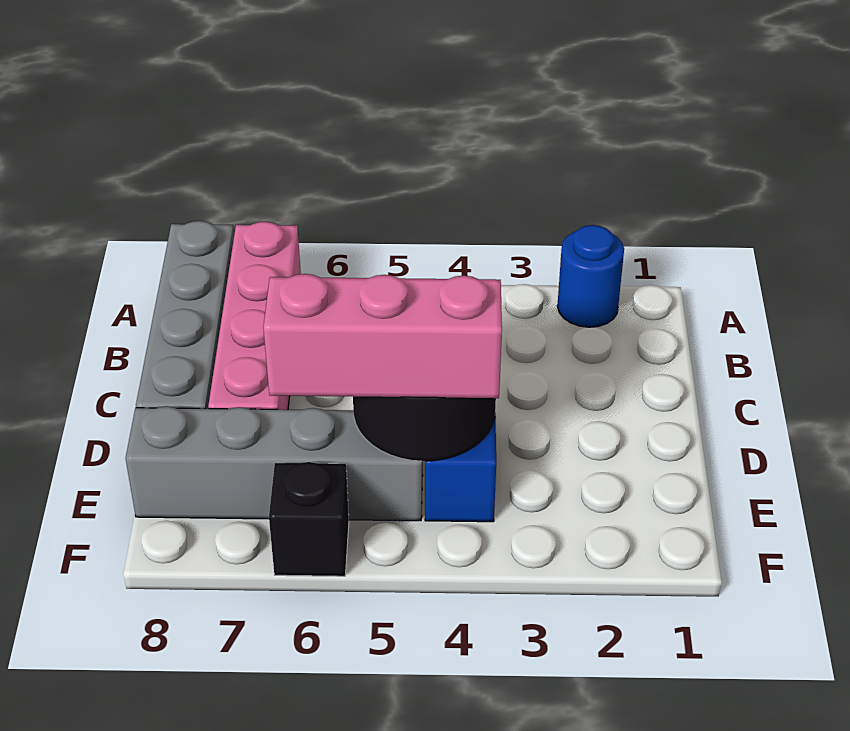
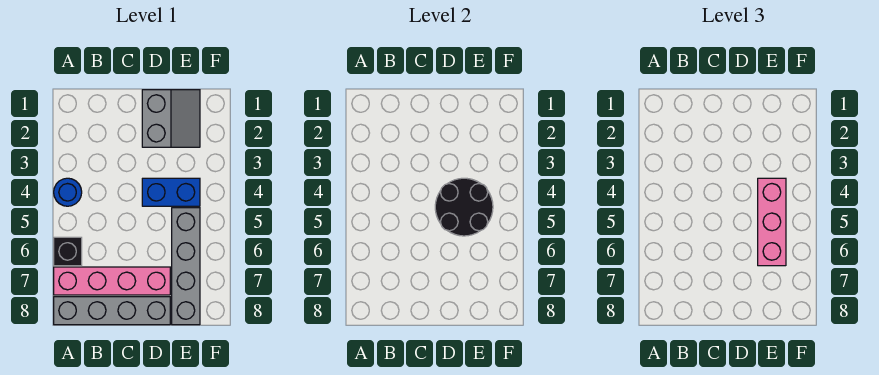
blue 1x1 round brick [557,225,624,327] -> blue 1x1 round brick moved to [54,178,82,206]
none -> grey 2x2 slope [142,90,200,147]
black 1x1 brick [269,462,349,576] -> black 1x1 brick moved to [54,237,82,266]

